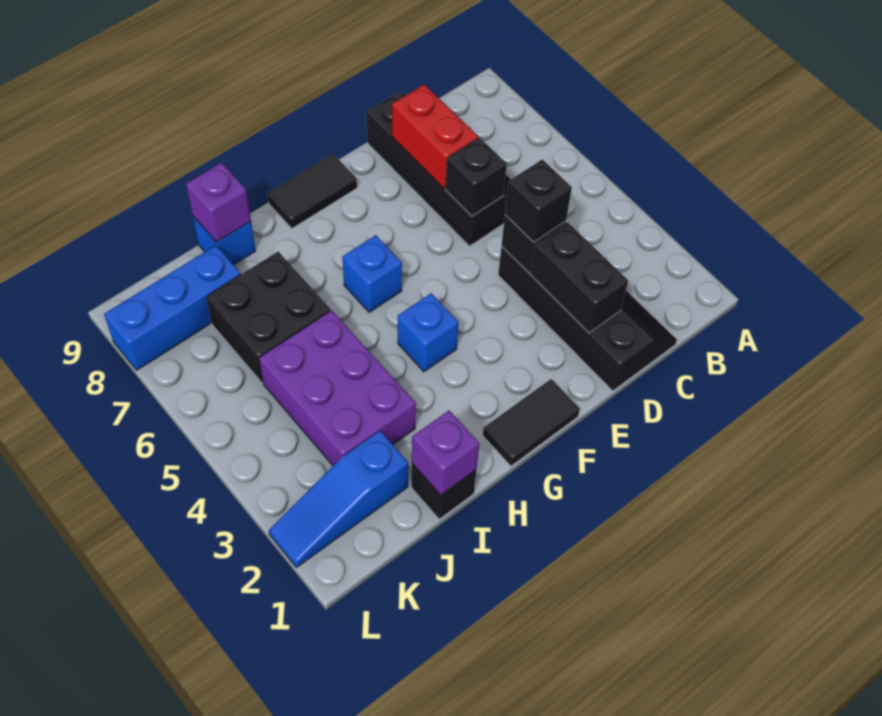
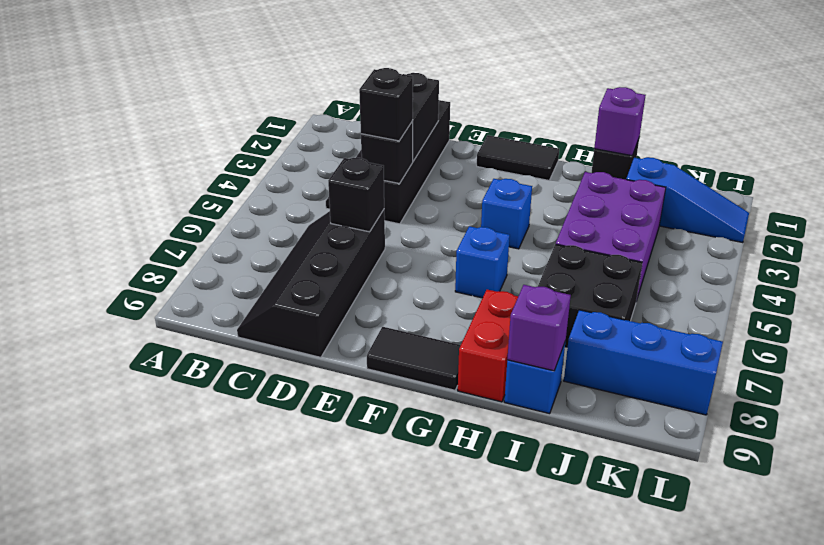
red 1x2 brick [392,85,478,188] -> red 1x2 brick moved to [458,290,518,402]

